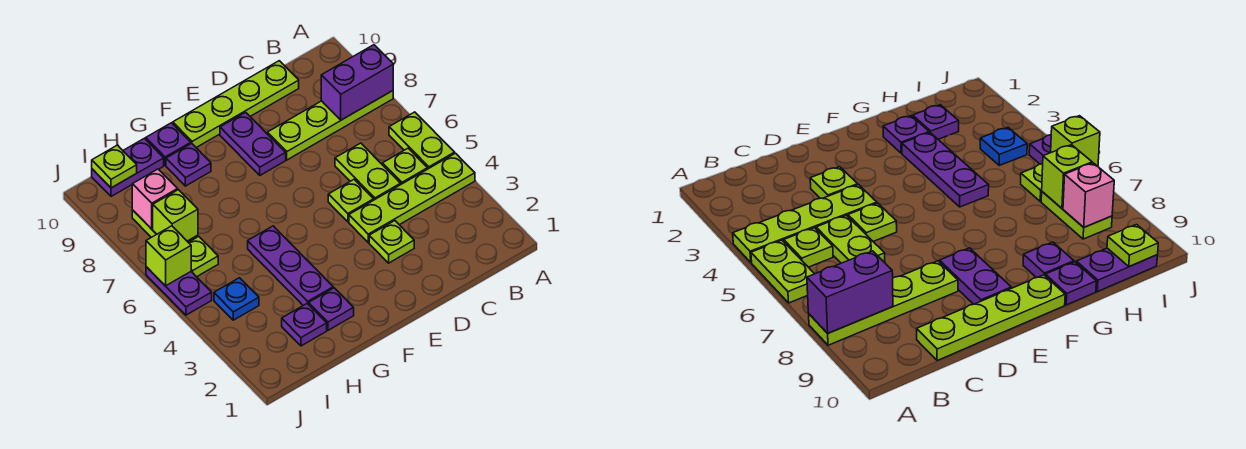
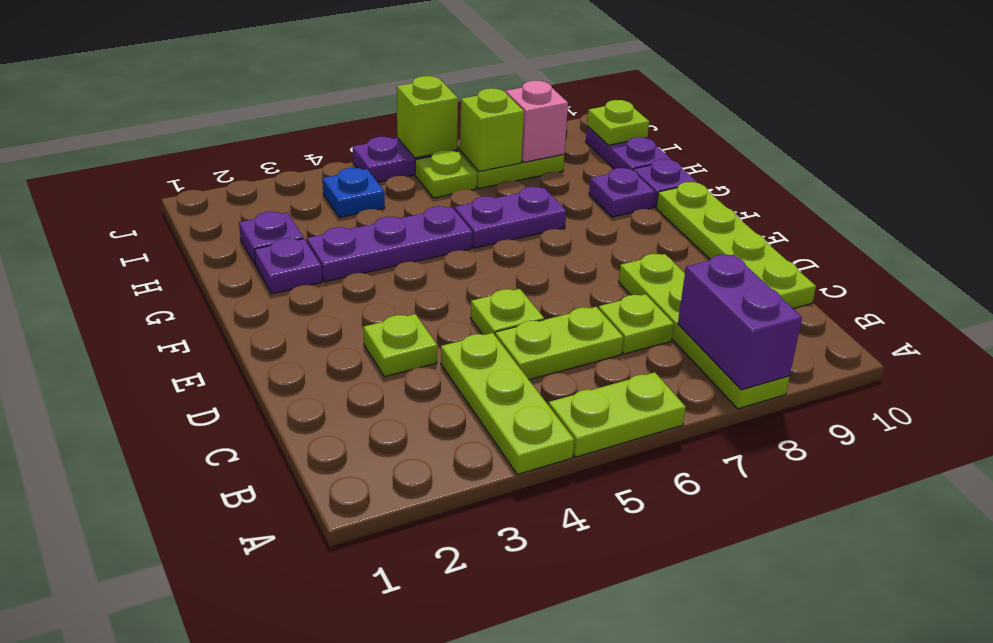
lime 1x4 plate [349,153,475,242] -> lime 1x3 plate [441,333,574,474]
lime 1x1 plate [382,148,428,184] -> lime 1x1 plate moved to [599,294,674,354]
purple 1x2 plate [220,112,286,175] -> purple 1x2 plate moved to [455,187,566,248]

